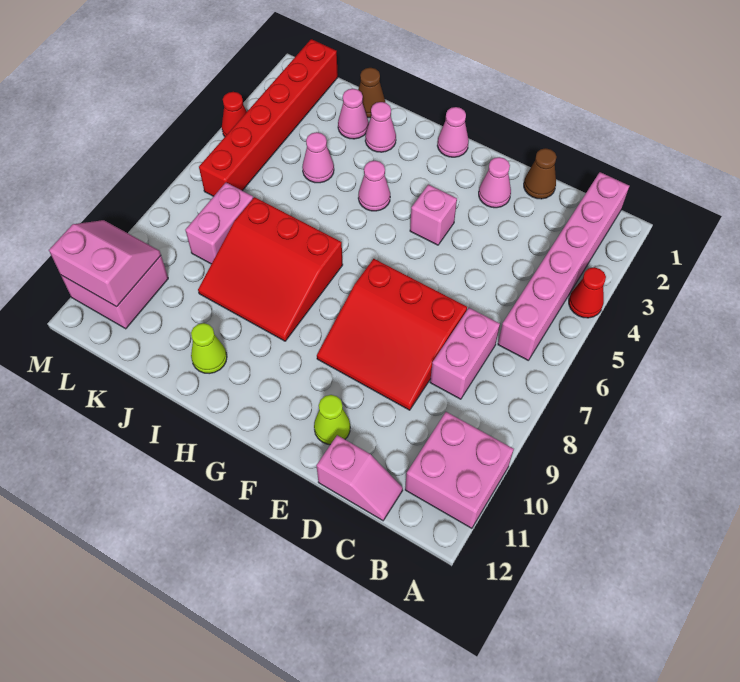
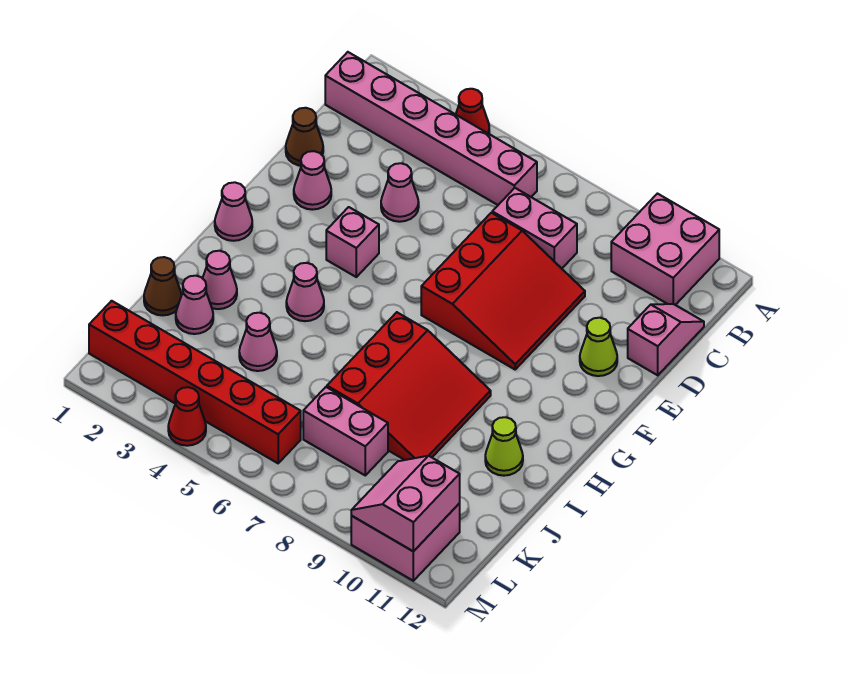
none -> pink 1x1 cone [381,163,419,222]

